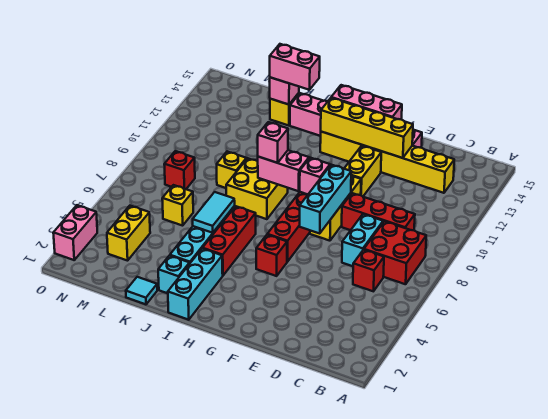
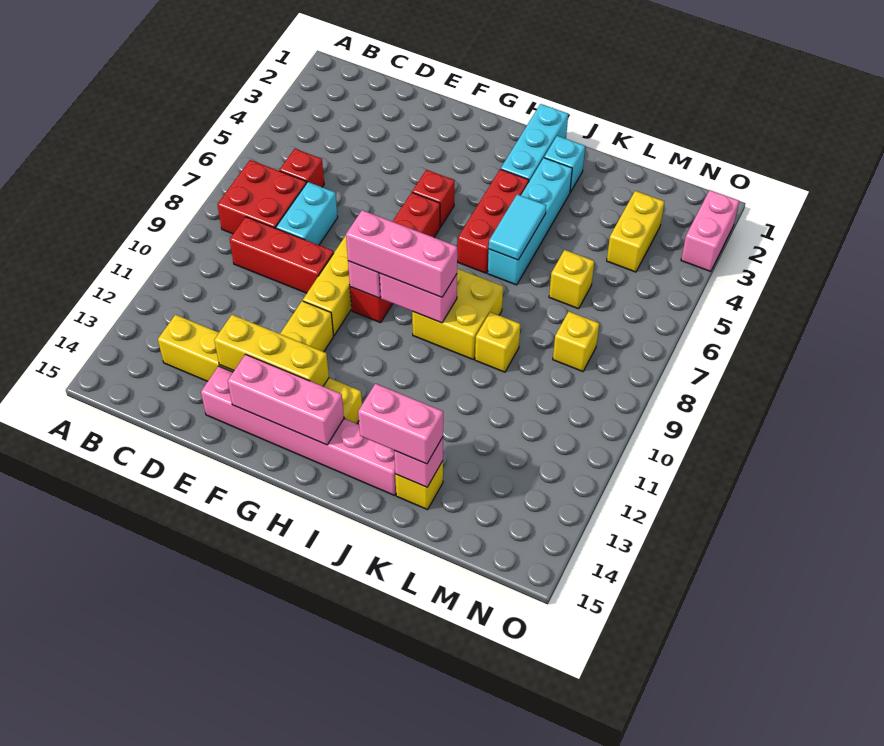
yellow 1x4 brick [321,98,413,158] -> yellow 1x3 brick [214,315,329,386]
cyan 1x3 brick [299,165,351,234] -> none
pink 1x1 brick [258,122,288,163] -> pink 1x3 brick [346,210,457,297]
cyan 1x1 tile [126,277,157,304] -> none
red 1x1 brick [164,151,195,189] -> yellow 1x1 brick [553,312,599,372]

